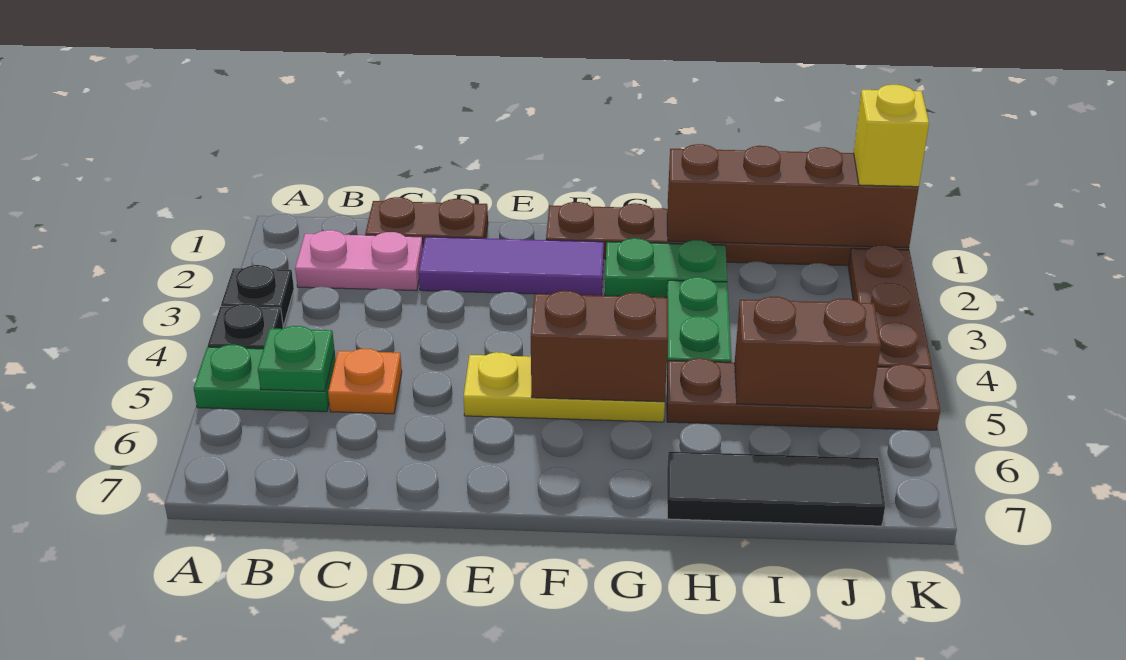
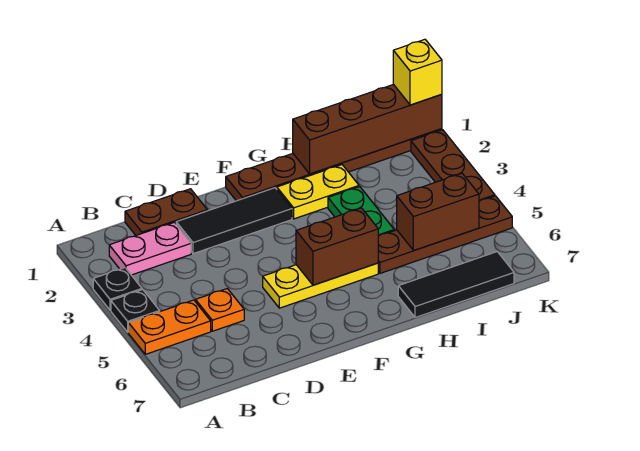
green 1x2 plate [194,345,336,412] -> orange 1x2 plate [128,300,211,354]
green 1x1 plate [258,326,334,391] -> none
purple 1x3 tile [419,237,604,296] -> black 1x3 tile [176,188,292,254]
green 1x2 plate [605,238,727,298] -> yellow 1x2 plate [277,165,359,219]

